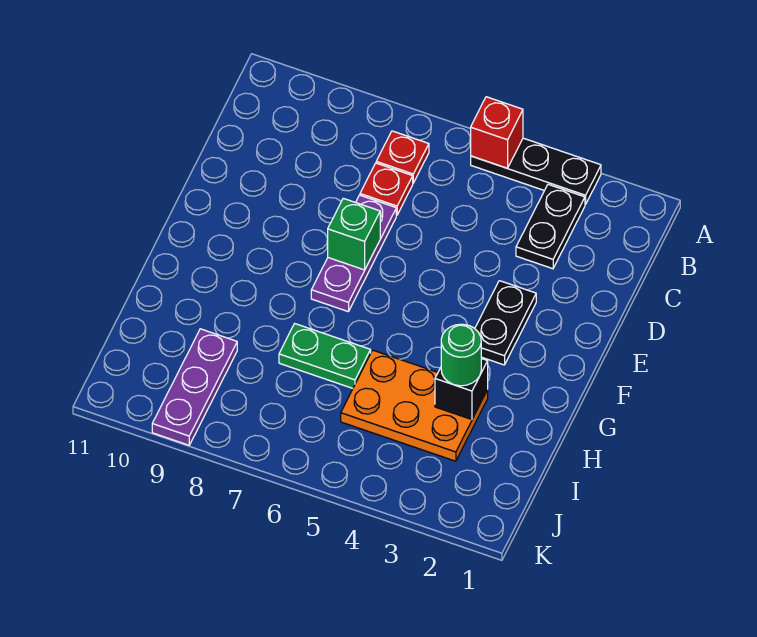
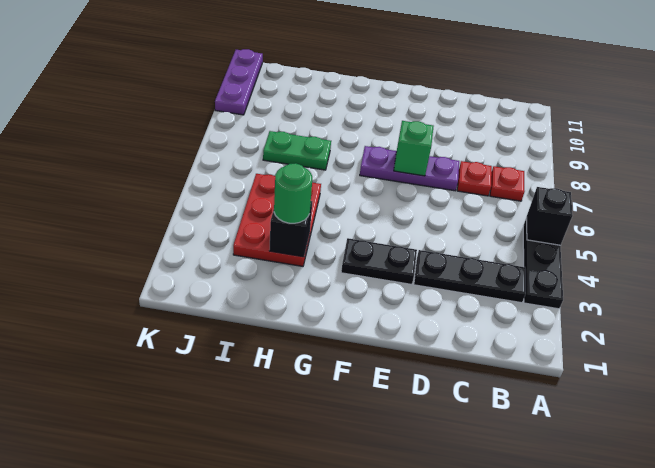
red 1x1 brick [471,97,523,168] -> black 1x1 brick [527,187,573,245]
black 1x2 plate [516,184,585,269] -> black 1x3 plate [414,250,526,303]
orange 2x3 plate [341,350,488,461] -> red 2x3 plate [233,174,321,266]
green 1x2 plate [279,324,371,388] -> green 1x2 plate turned to [263,131,331,170]
purple 1x3 plate [152,329,237,445] -> purple 1x3 plate turned to [215,49,263,115]

